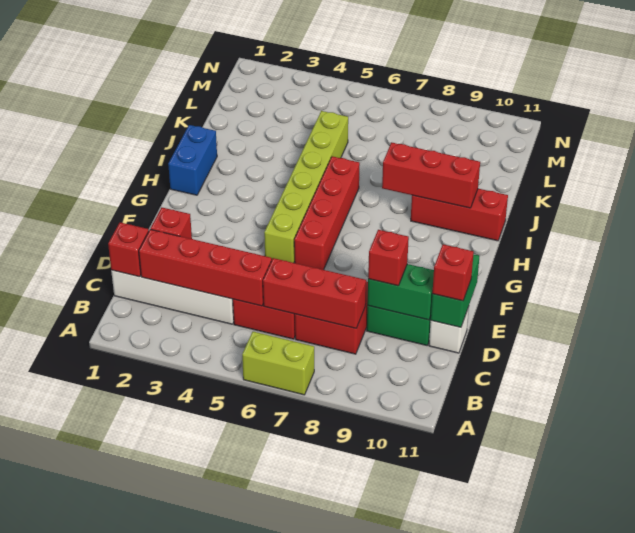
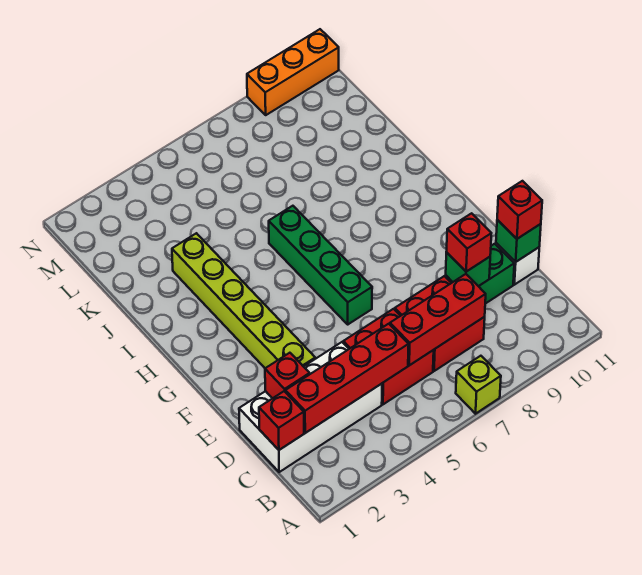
lime 1x2 brick [242,332,314,395] -> lime 1x1 brick [456,356,501,414]
green 1x2 brick [367,264,434,320] -> green 1x1 brick [446,252,490,286]
green 1x2 brick [431,254,479,327] -> green 1x1 brick [496,220,541,262]
lime 1x6 brick [264,111,348,263] -> lime 1x6 brick moved to [172,233,315,368]
red 1x4 brick [294,156,360,270] -> green 1x4 brick [269,206,372,324]
blue 1x2 brick [168,125,217,195] -> none
red 1x3 brick [382,142,480,208] -> none
red 1x3 brick [411,189,508,241] -> none
none -> orange 1x3 brick [247,29,339,115]

